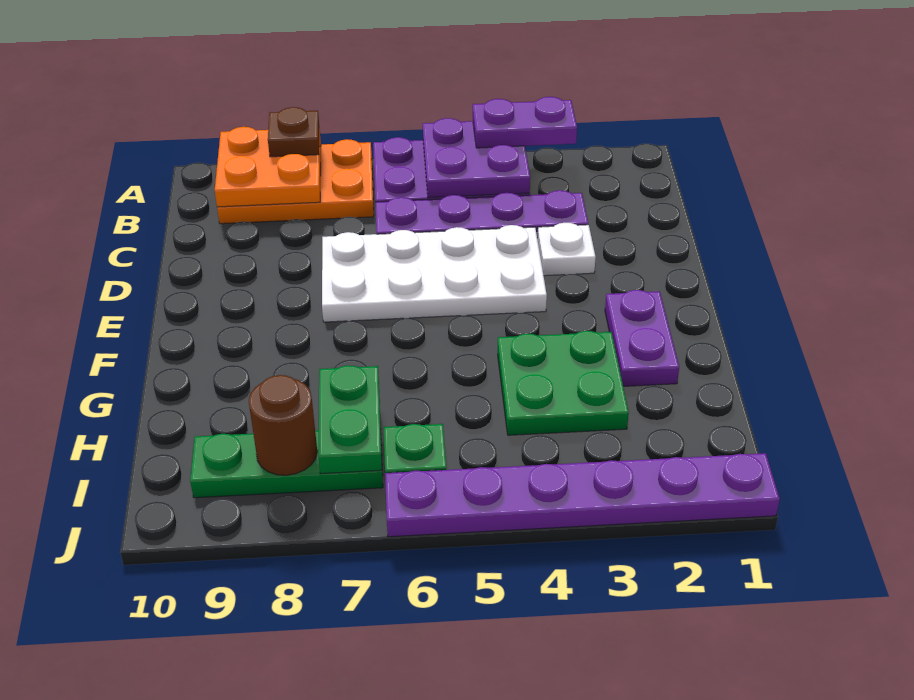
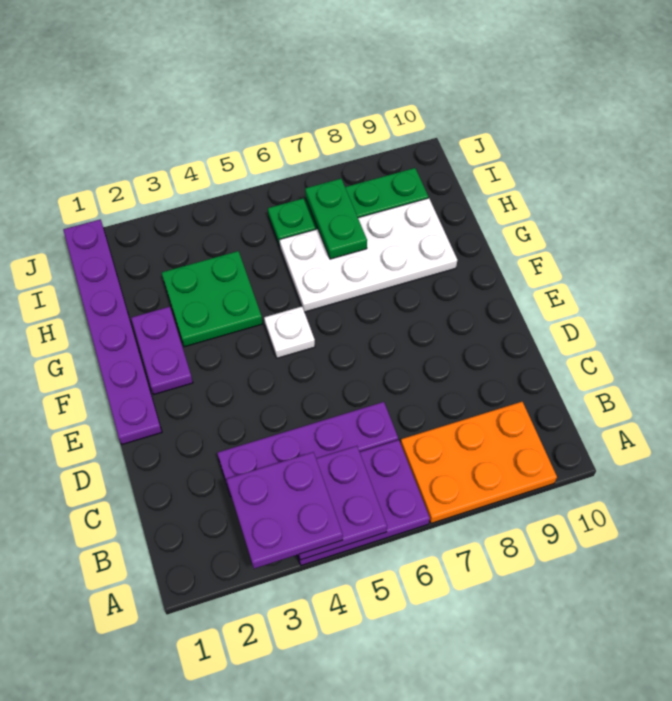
purple 1x2 plate [473,97,577,148] -> purple 2x2 plate [227,452,343,569]
orange 2x2 plate [215,127,321,207] -> none
brown 1x1 plate [268,107,319,157] -> none
white 1x1 plate [537,223,596,276] -> white 1x1 plate moved to [264,307,315,358]
white 2x4 plate [322,225,547,322] -> white 2x4 plate moved to [280,198,457,312]
brown 1x1 round brick [249,375,317,475] -> none
purple 1x6 plate [385,453,780,537] -> purple 1x6 plate turned to [63,219,162,444]

